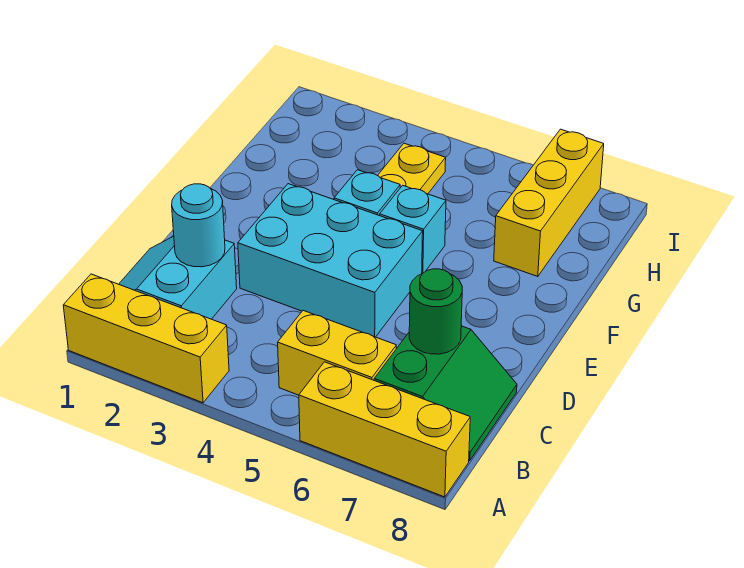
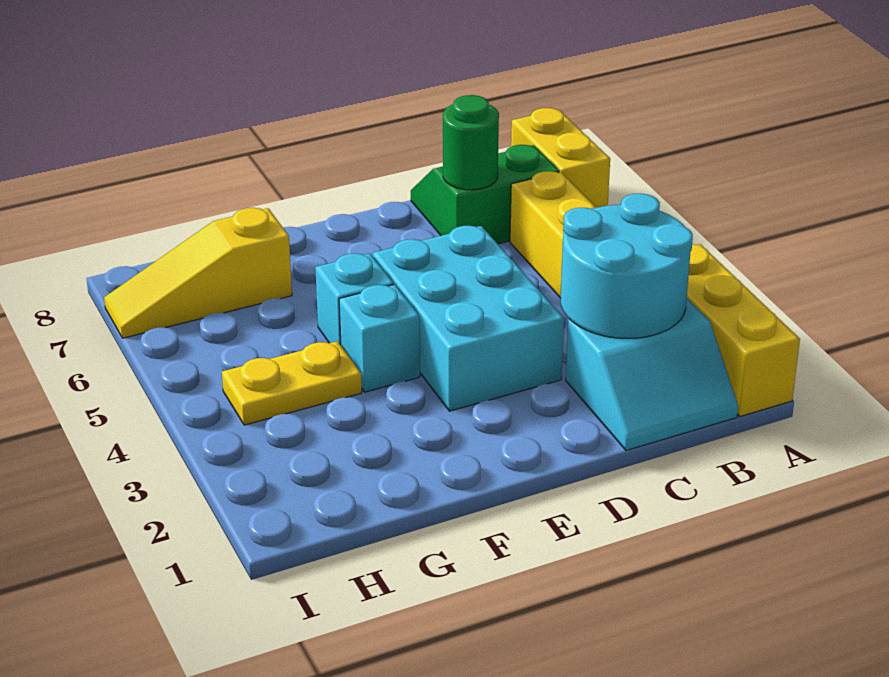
yellow 1x3 brick [299,362,470,497] -> yellow 1x2 brick [511,108,610,208]
cyan 1x1 round brick [172,184,225,267] -> cyan 2x2 round brick [561,193,693,338]
yellow 1x3 brick [494,129,604,277] -> yellow 1x3 slope [104,208,292,338]

